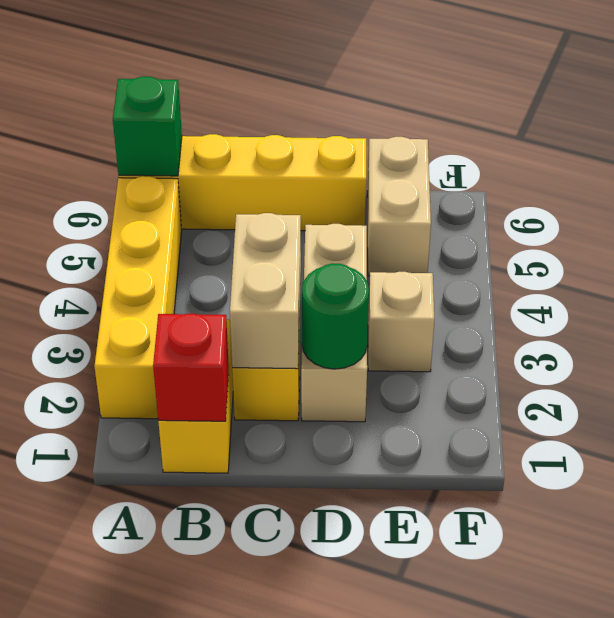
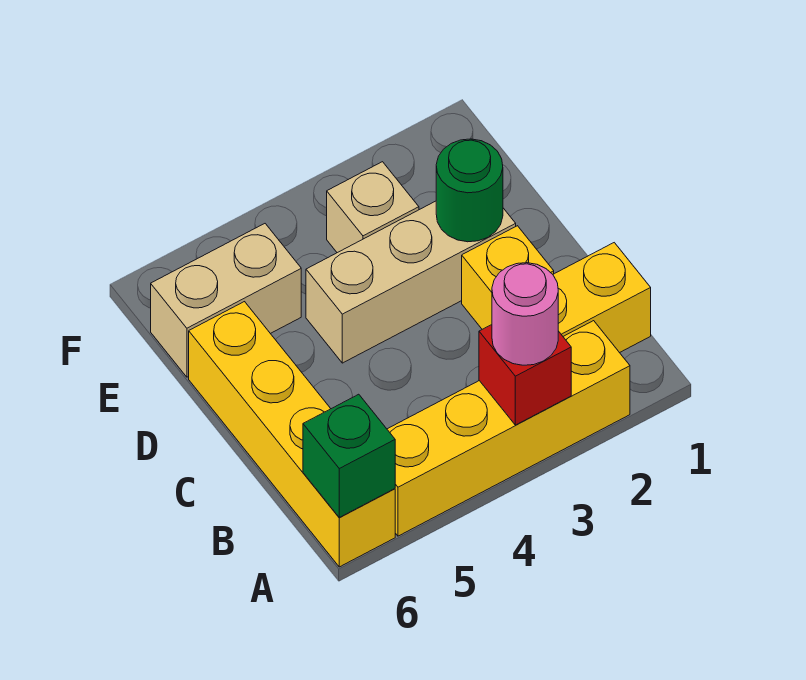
none -> pink 1x1 round brick [492,263,558,365]
red 1x1 brick [153,314,229,421] -> red 1x1 brick moved to [479,325,571,425]
tan 1x2 brick [230,213,301,369] -> none

